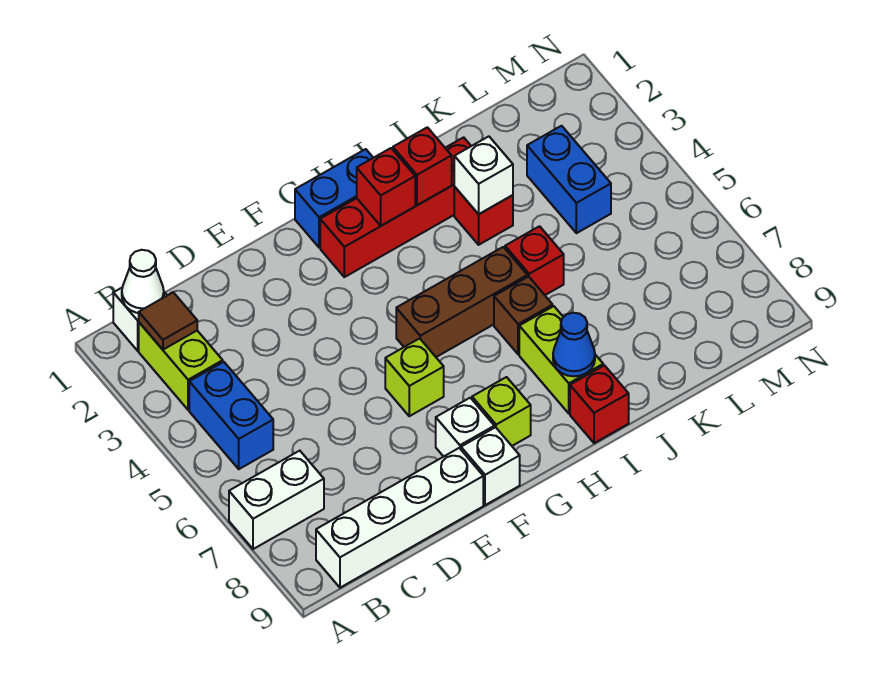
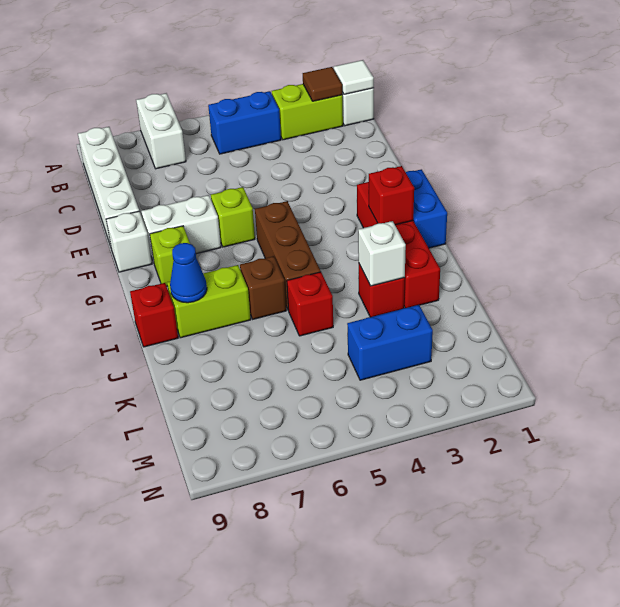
white 1x1 cone [122,250,164,313] -> white 1x1 tile [334,60,374,94]
white 1x1 brick [436,398,494,457] -> white 1x2 brick [141,195,221,262]
red 1x1 brick [393,127,452,205] -> none

